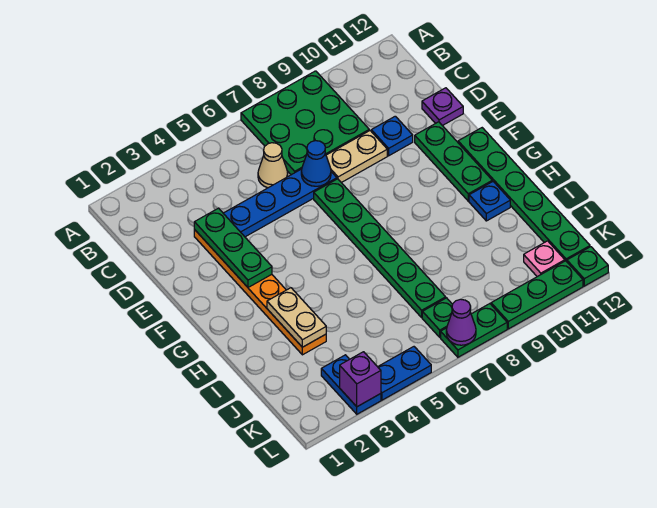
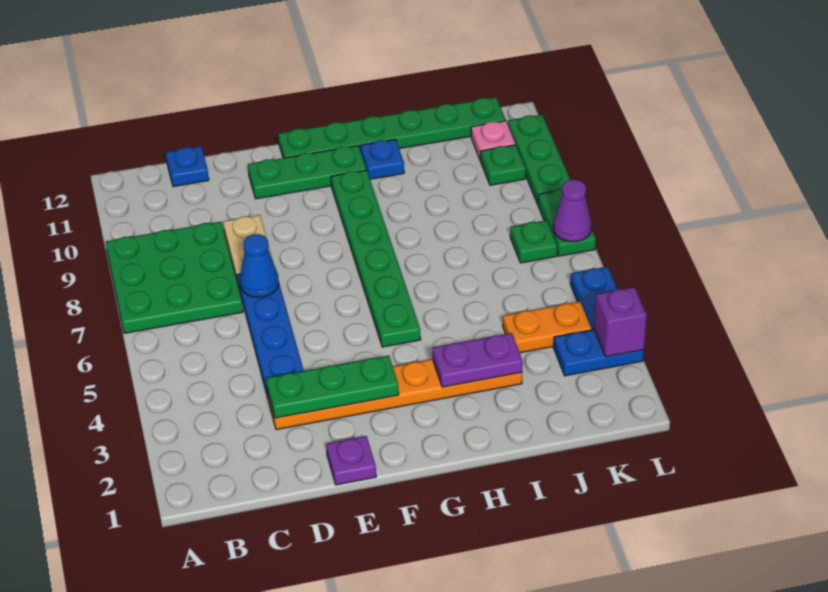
tan 1x1 cone [258,143,288,188] -> none
blue 1x1 plate [371,116,413,156] -> blue 1x1 plate moved to [166,146,209,187]
purple 1x1 plate [422,88,463,126] -> purple 1x1 plate moved to [326,436,376,485]
green 1x6 plate [314,179,446,317] -> green 1x6 plate turned to [331,170,421,347]
tan 1x2 plate [267,288,326,347] -> purple 1x2 plate [432,333,523,387]
none -> orange 1x2 plate [503,302,592,353]
green 1x1 plate [567,247,608,286] -> green 1x1 plate moved to [480,145,526,185]

